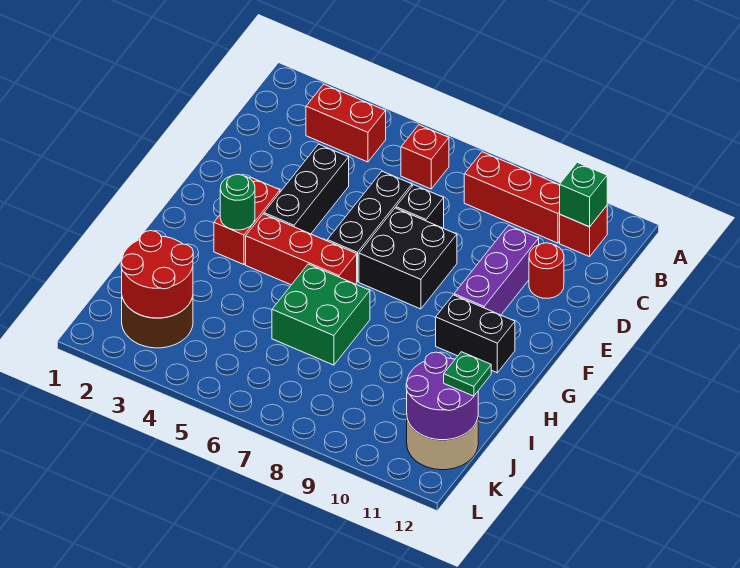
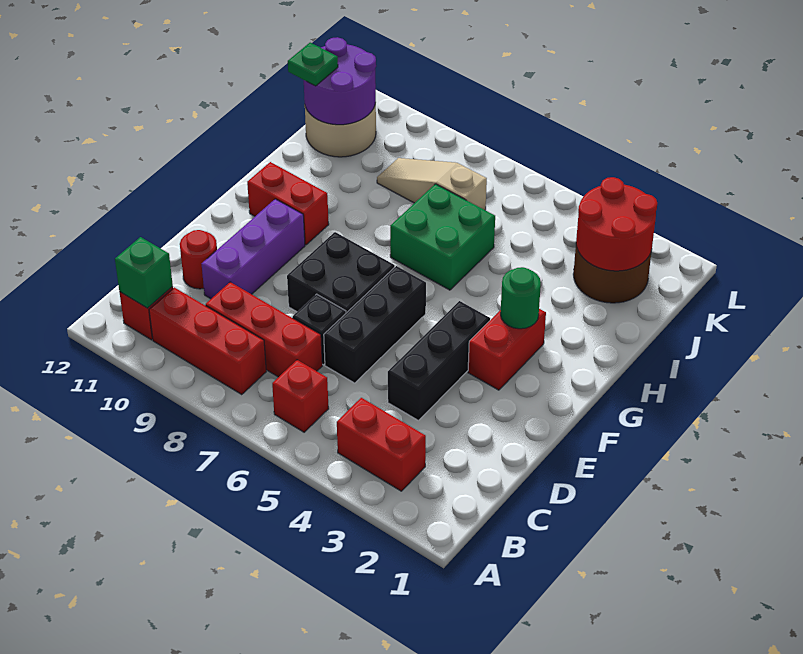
red 1x3 brick [246,214,357,285] -> red 1x3 brick moved to [206,282,322,377]
black 1x2 brick [436,295,515,373] -> red 1x2 brick [247,162,329,245]
none -> tan 1x3 slope [377,158,487,210]

